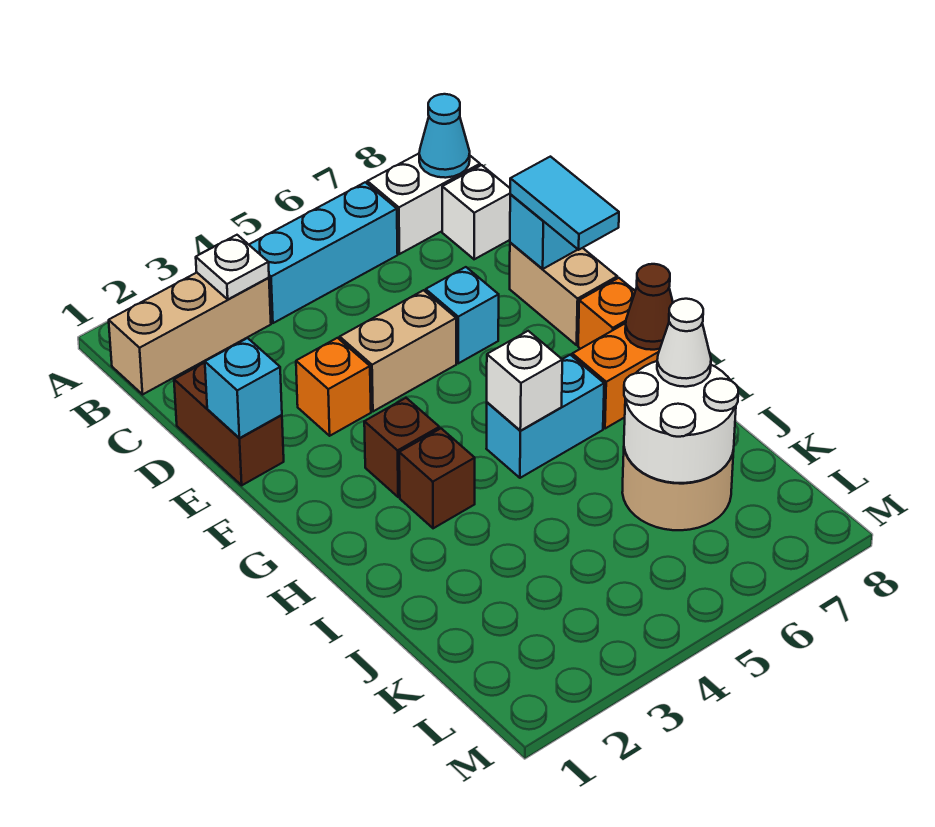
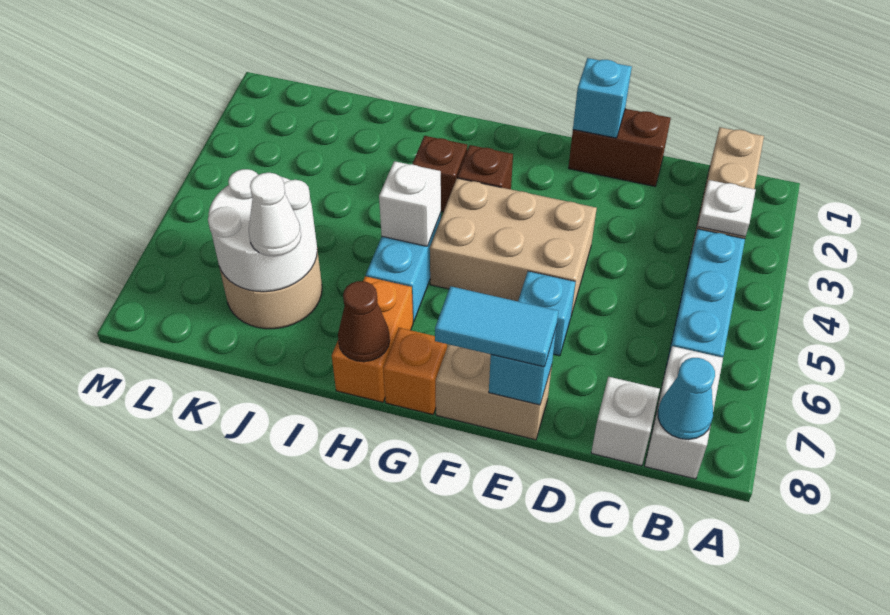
orange 1x1 brick [296,338,371,436] -> none
tan 1x2 brick [340,290,456,411] -> tan 2x3 brick [430,178,597,315]

